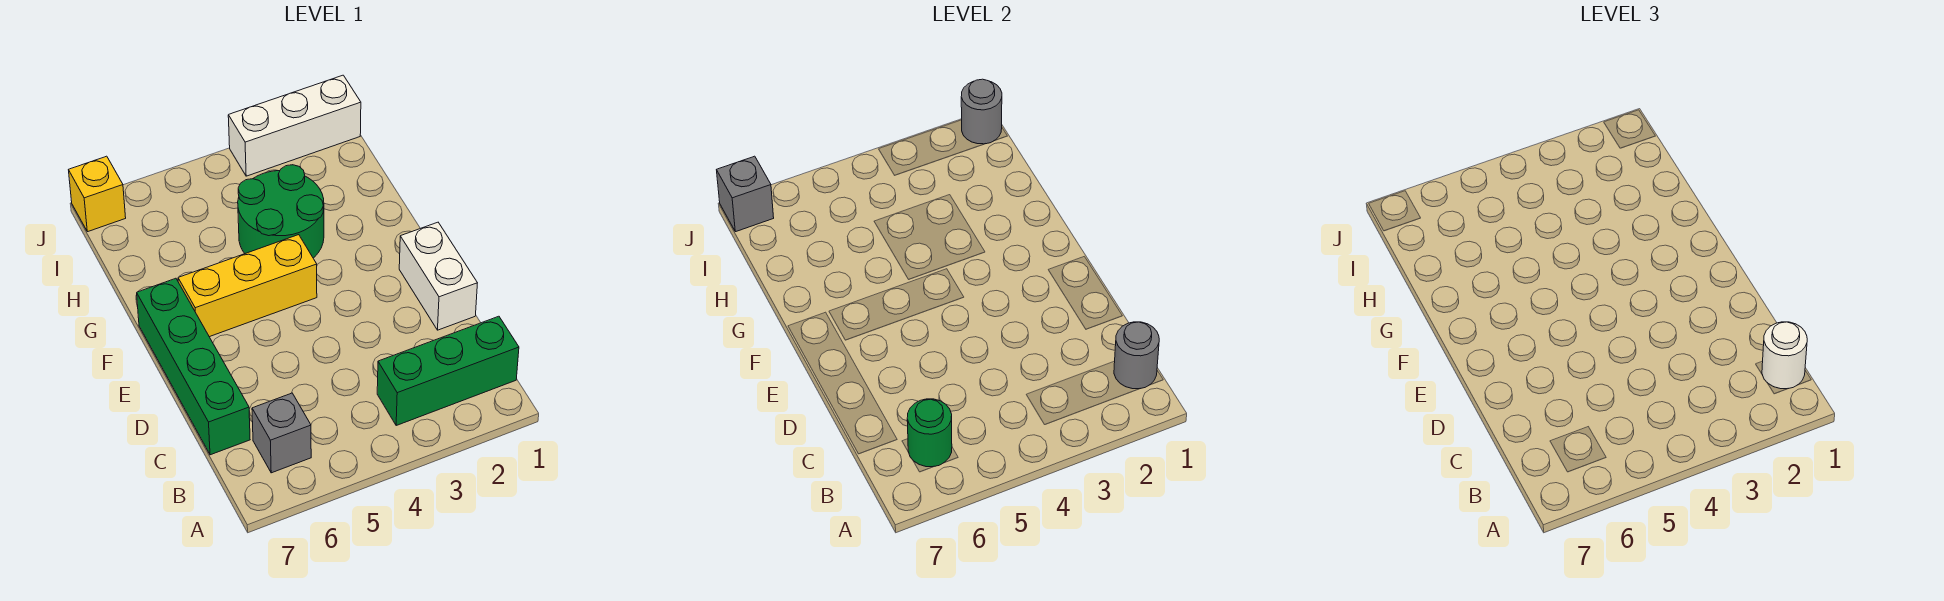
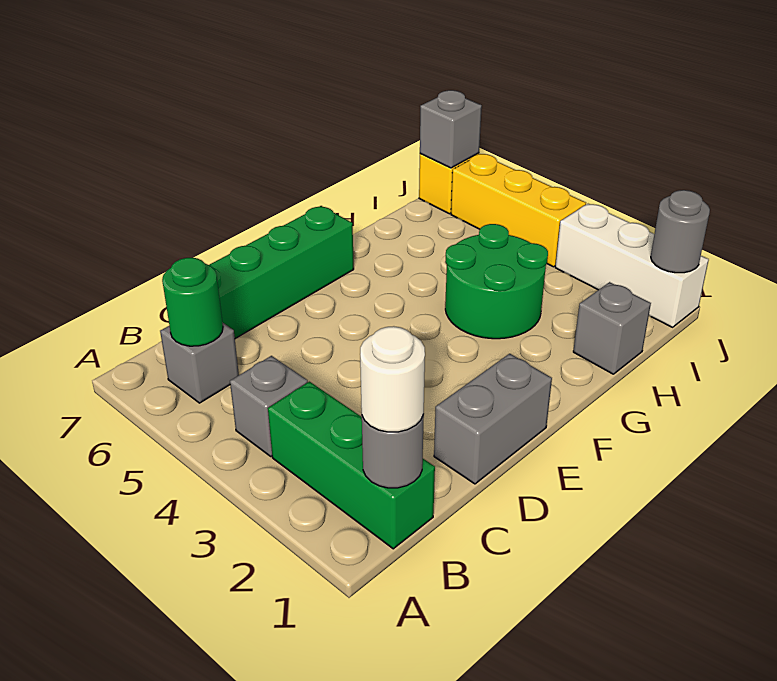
none -> grey 1x1 brick [230,356,308,456]
white 1x2 brick [399,222,477,330] -> grey 1x2 brick [434,354,552,484]
yellow 1x3 brick [178,235,317,337] -> yellow 1x3 brick moved to [451,154,586,267]
none -> grey 1x1 brick [573,282,651,374]

